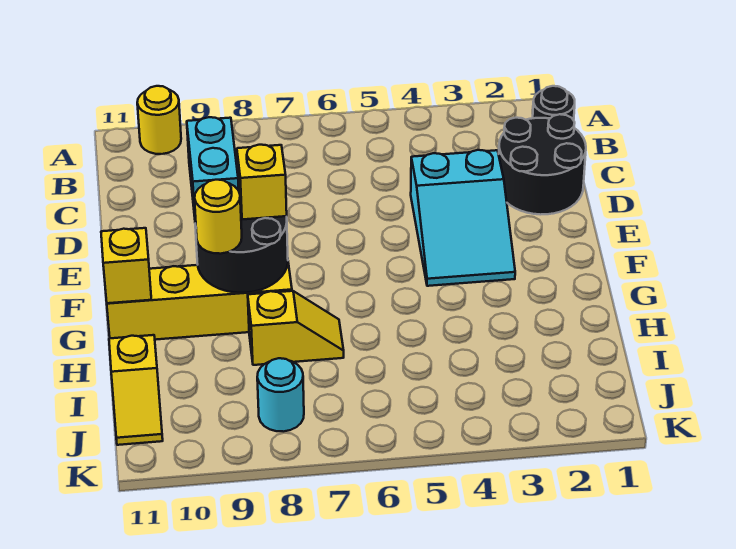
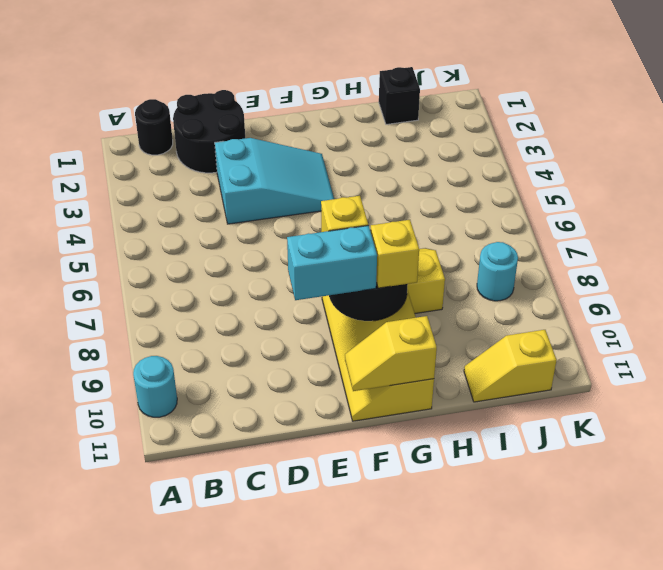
yellow 1x1 round brick [137,86,181,154] -> cyan 1x1 round brick [133,356,177,417]
yellow 1x1 round brick [195,180,242,254] -> yellow 1x1 brick [371,220,419,288]
none -> black 1x1 brick [379,67,420,124]
yellow 1x2 slope [109,335,163,445] -> yellow 1x2 slope turned to [464,330,557,402]

